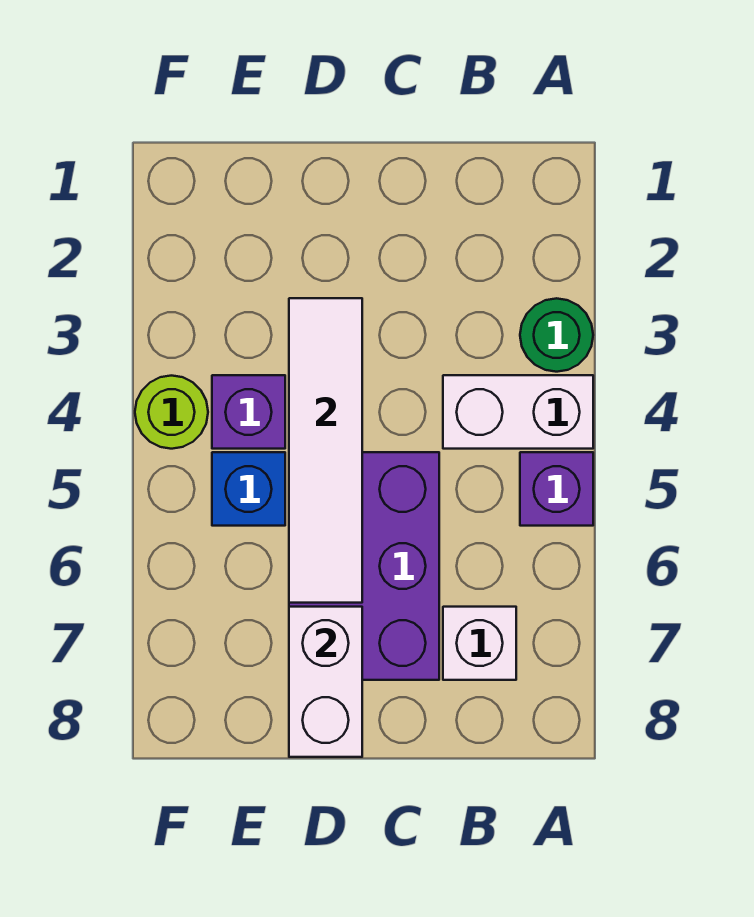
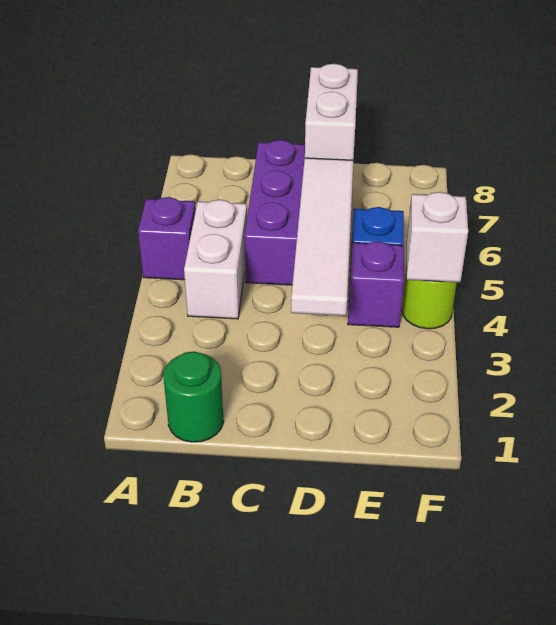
green 1x1 round brick [520,298,593,372] -> green 1x1 round brick moved to [164,351,224,442]
white 1x2 brick [443,375,593,449] -> white 1x2 brick turned to [184,200,247,319]
white 1x1 brick [443,607,516,680] -> white 1x1 brick moved to [406,192,468,282]

